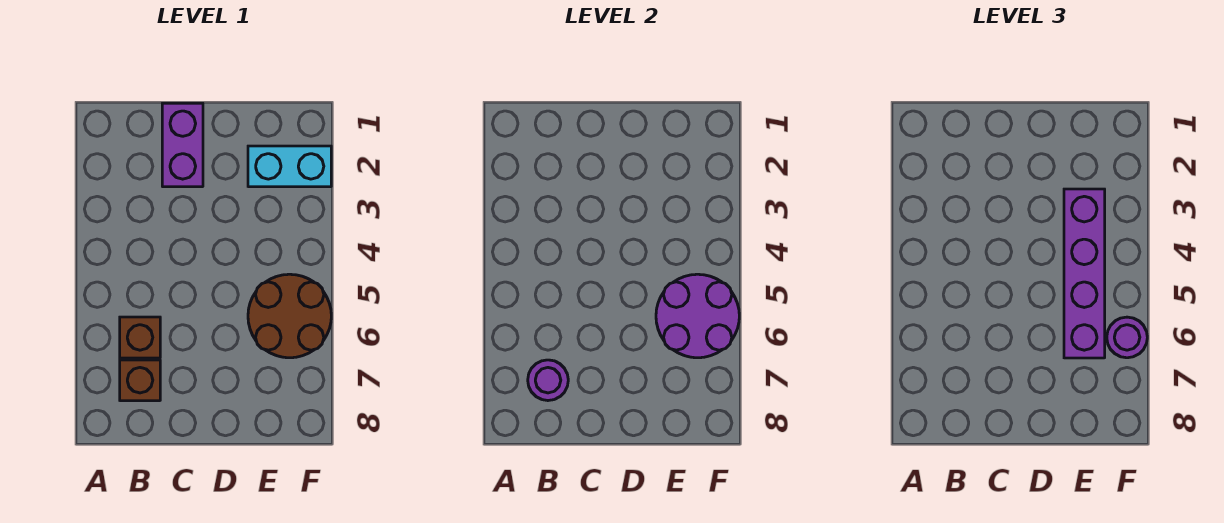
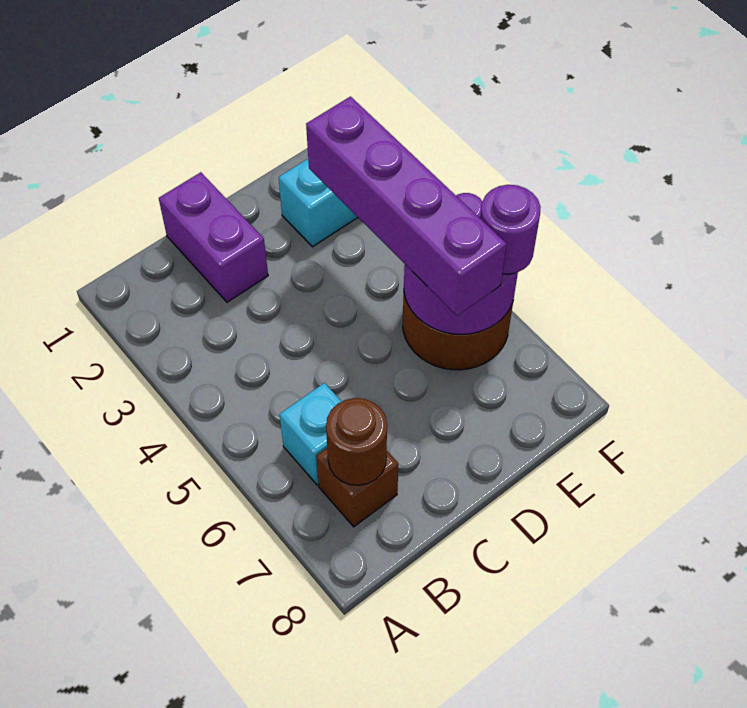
brown 1x1 brick [120,317,160,358] -> cyan 1x1 brick [280,383,342,485]
purple 1x1 round brick [528,360,568,401] -> brown 1x1 round brick [326,398,387,485]

